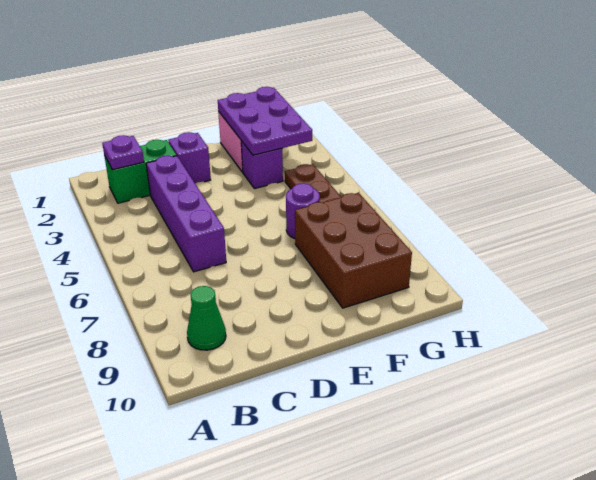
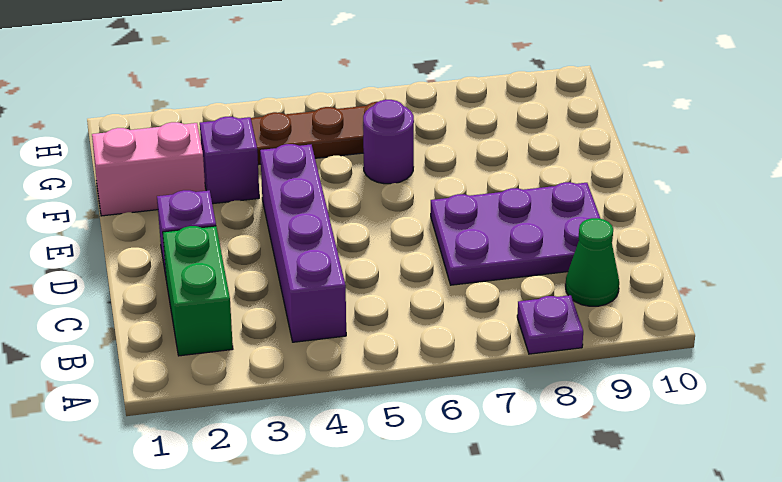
purple 1x1 plate [102,135,144,170] -> purple 1x1 plate moved to [517,295,583,354]
purple 1x4 brick [146,156,226,272] -> purple 1x4 brick turned to [260,144,346,342]
purple 2x3 plate [218,87,312,155] -> purple 2x3 plate moved to [431,182,601,285]
brown 2x3 brick [295,193,412,308] -> none

